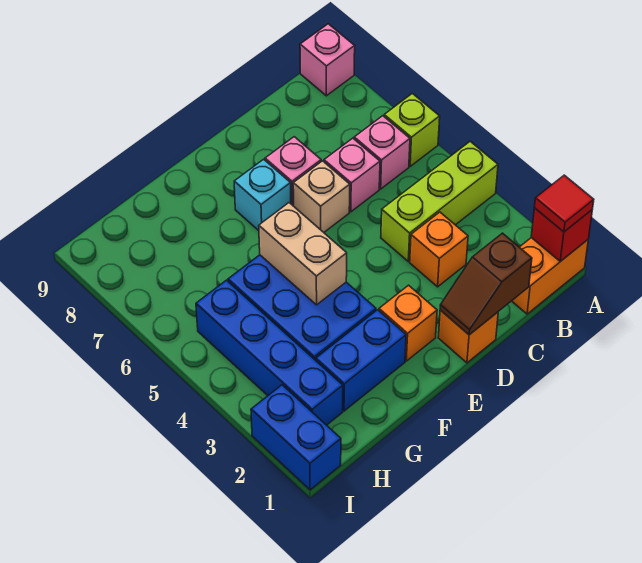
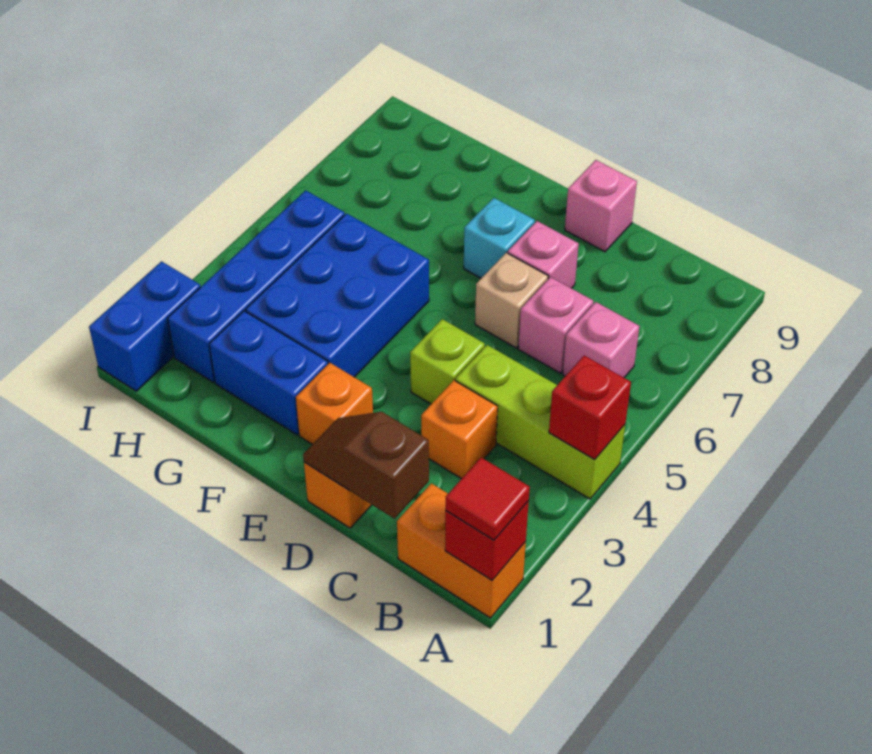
none -> red 1x1 brick [549,356,631,460]
lime 1x1 brick [384,93,440,166] -> lime 1x1 brick moved to [410,319,485,404]
pink 1x1 brick [300,24,355,96] -> pink 1x1 brick moved to [565,160,637,252]
tan 1x2 brick [259,203,347,305] -> none

